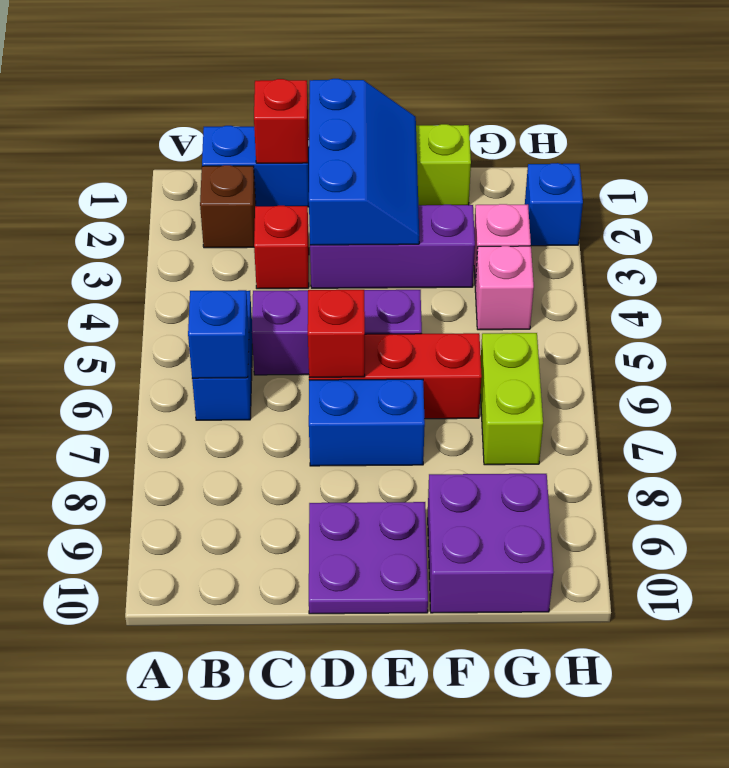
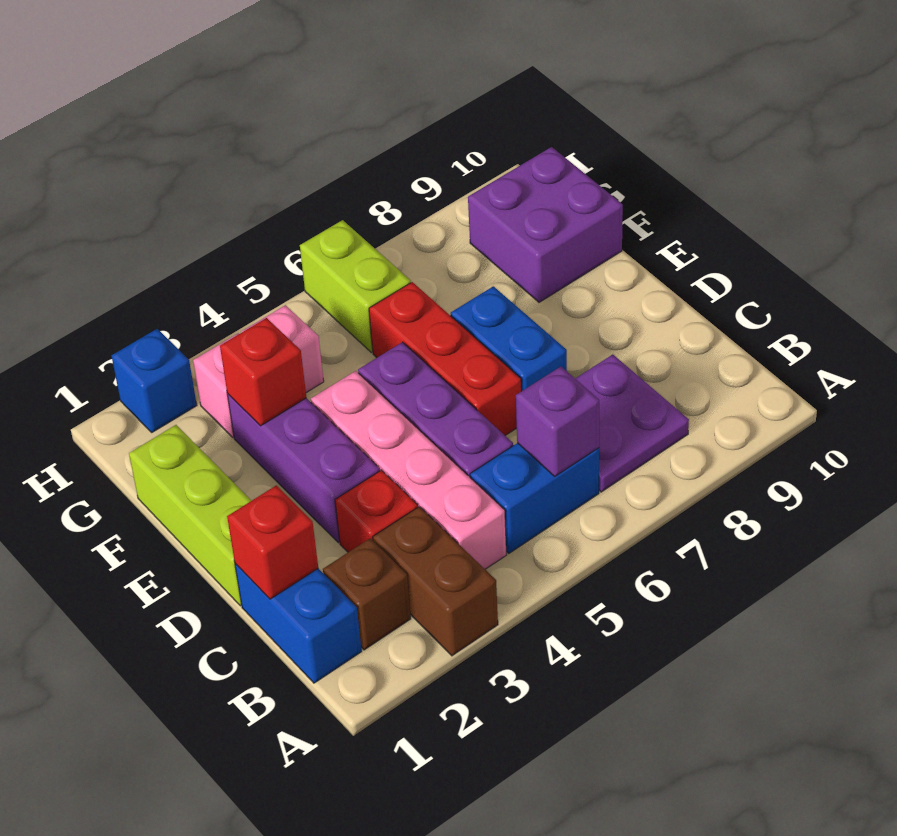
none -> brown 1x2 brick [373,507,498,656]
none -> pink 1x4 brick [311,371,506,569]
blue 1x1 brick [188,290,249,378] -> purple 1x1 brick [516,367,599,476]
blue 2x3 slope [309,79,419,245] -> none
red 1x1 brick [308,290,365,377] -> red 1x1 brick moved to [220,318,306,426]
purple 2x2 plate [309,502,428,614] -> purple 2x2 plate moved to [575,355,689,492]
lime 1x2 brick [480,333,543,465] -> lime 1x2 brick turned to [300,220,411,353]

